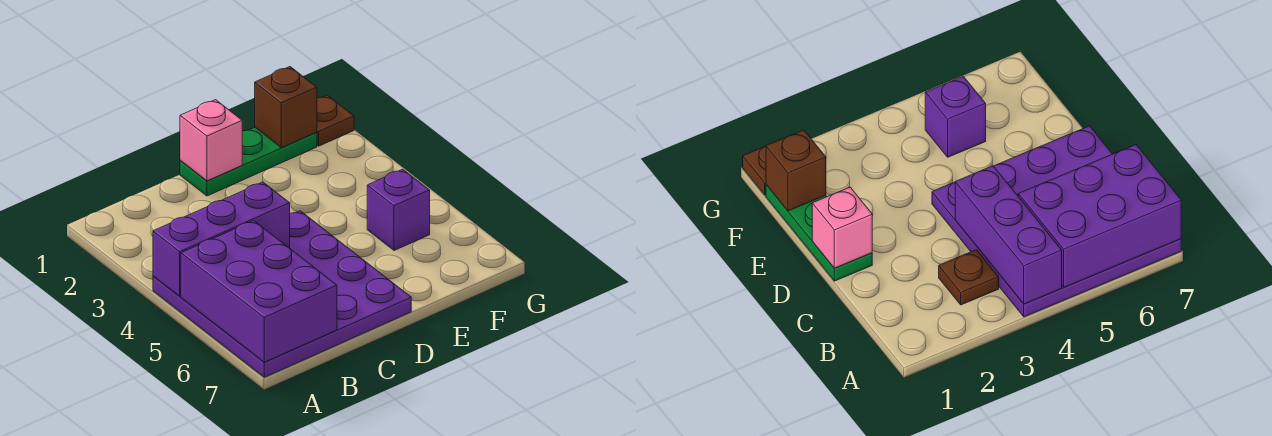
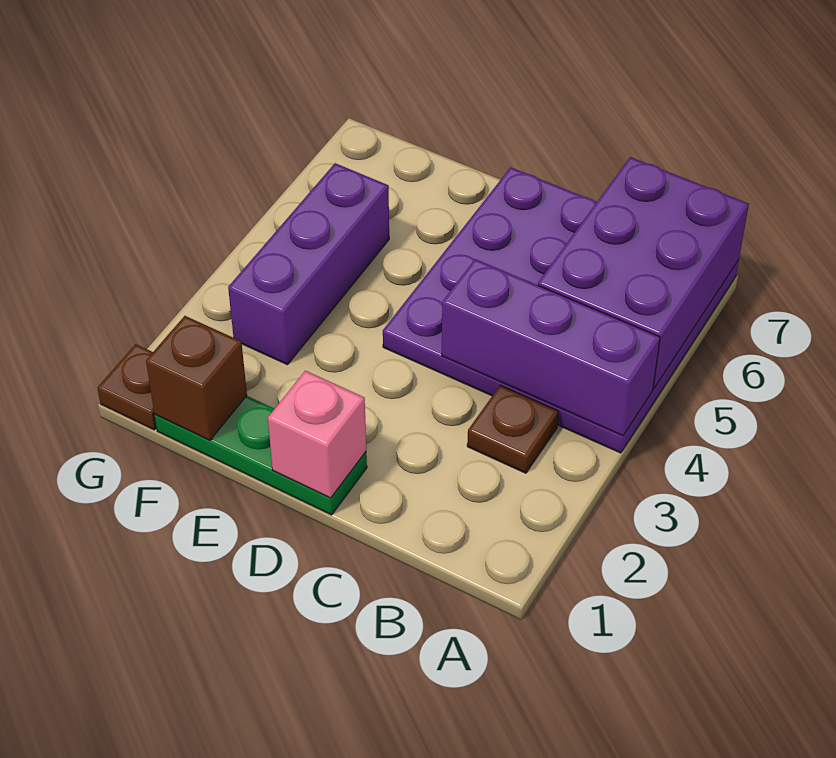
purple 1x1 brick [367,169,430,250] -> purple 1x3 brick [228,163,389,365]

